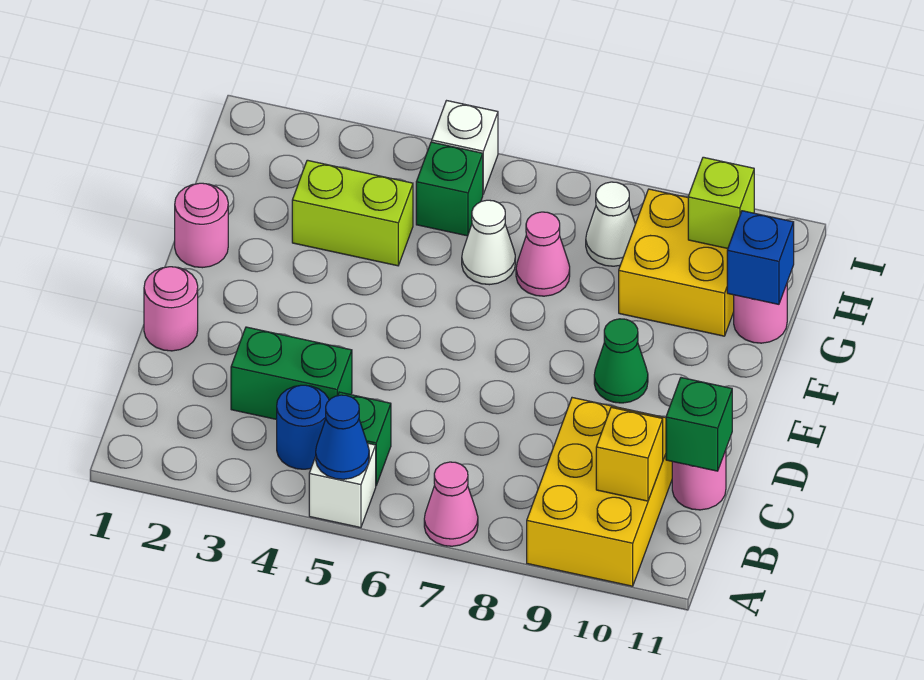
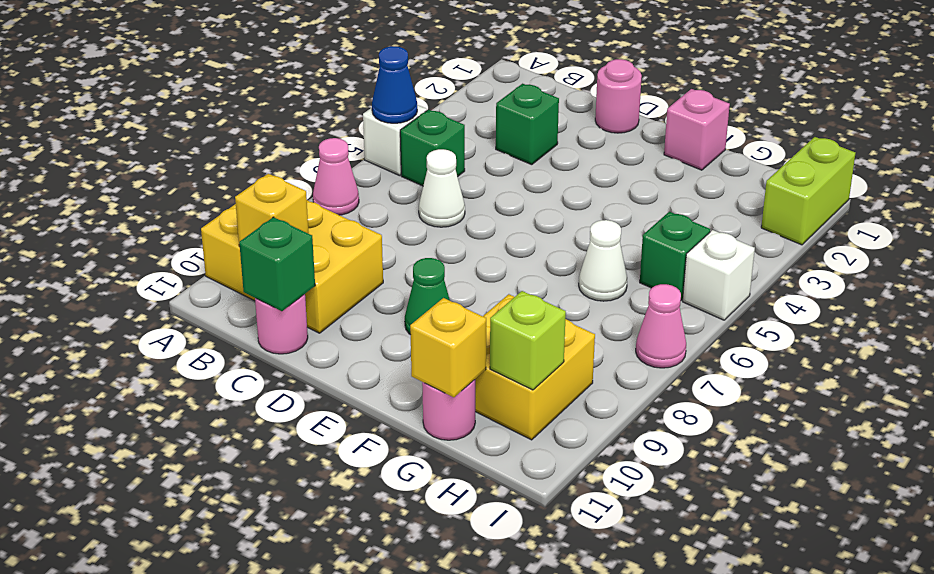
blue 1x1 round brick [277,385,329,469] -> none
green 1x2 brick [231,327,352,420] -> green 1x1 brick [496,84,559,165]
pink 1x1 round brick [175,183,228,268] -> pink 1x1 brick [664,89,730,170]
lime 1x2 brick [292,160,413,266] -> lime 1x2 brick moved to [761,137,855,245]
pink 1x1 cone [516,212,570,296] -> pink 1x1 cone moved to [636,284,686,368]
blue 1x1 brick [727,211,794,304] -> yellow 1x1 brick [410,298,486,397]
white 1x1 cone [586,182,635,266] -> white 1x1 cone moved to [419,149,465,227]

